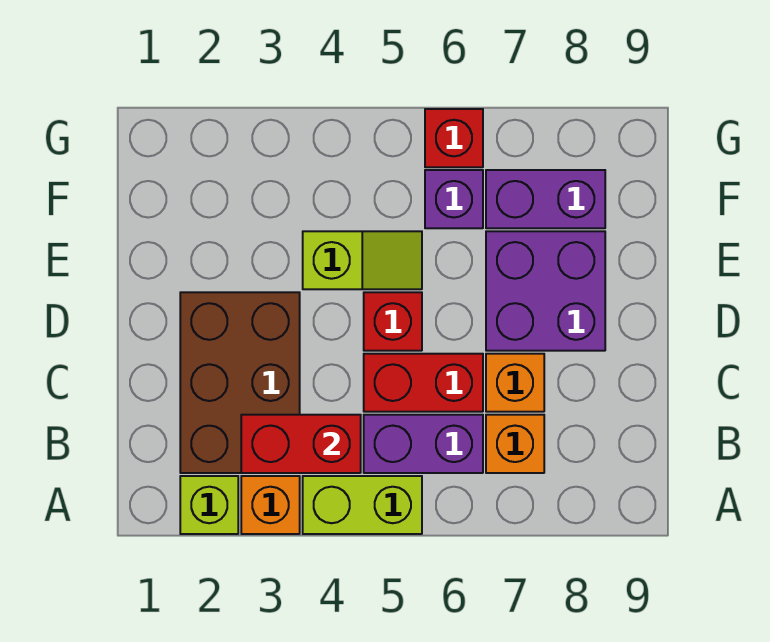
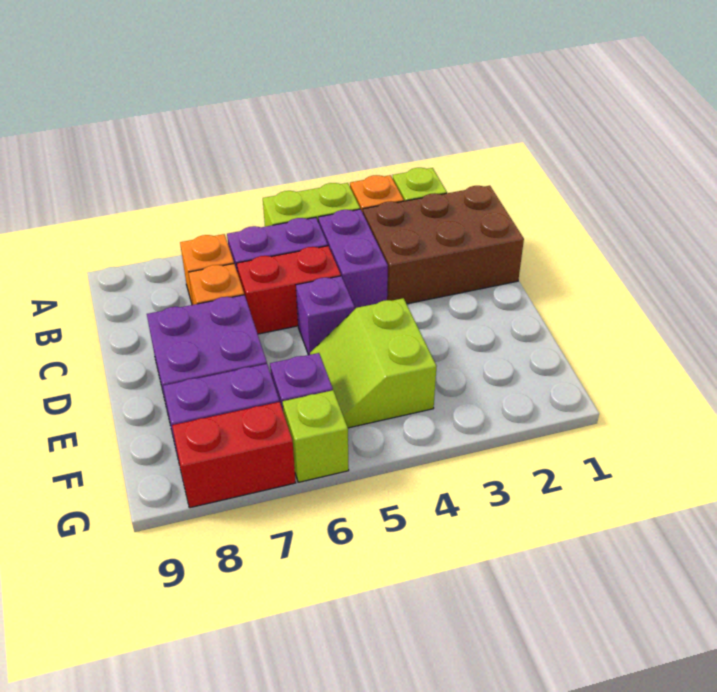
brown 2x3 brick [180,292,300,473] -> brown 2x3 brick turned to [363,186,524,304]
red 1x2 brick [241,415,361,473] -> red 1x2 brick moved to [172,402,296,508]
none -> purple 1x2 brick [318,209,388,309]
red 1x1 brick [364,292,422,351] -> purple 1x1 brick [296,276,355,355]
lime 1x2 slope [303,231,422,289] -> lime 2x2 slope [310,298,437,428]
red 1x1 brick [425,109,483,167] -> lime 1x1 brick [283,390,349,482]

